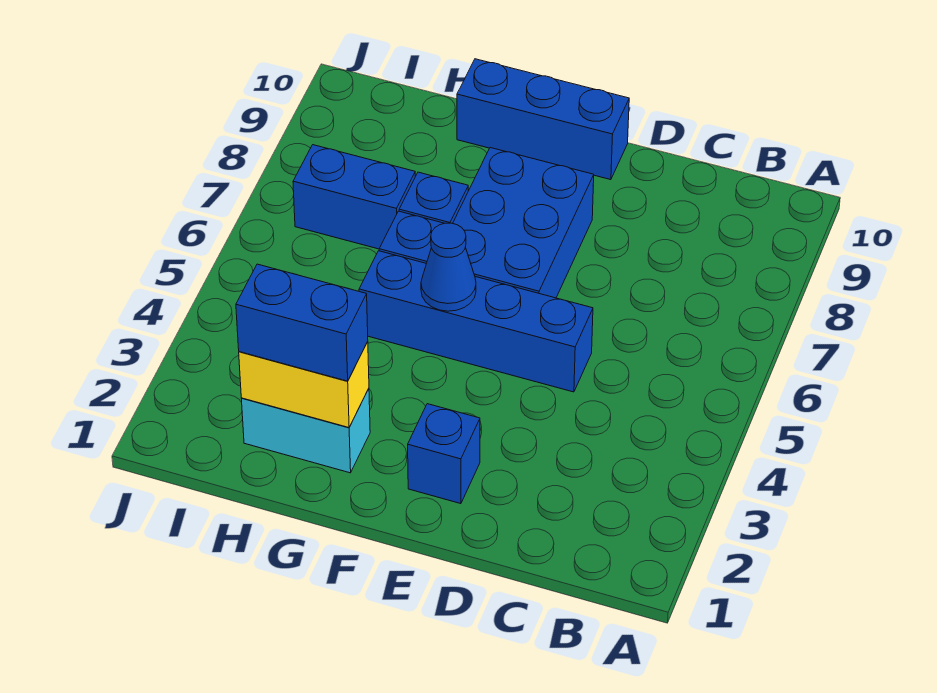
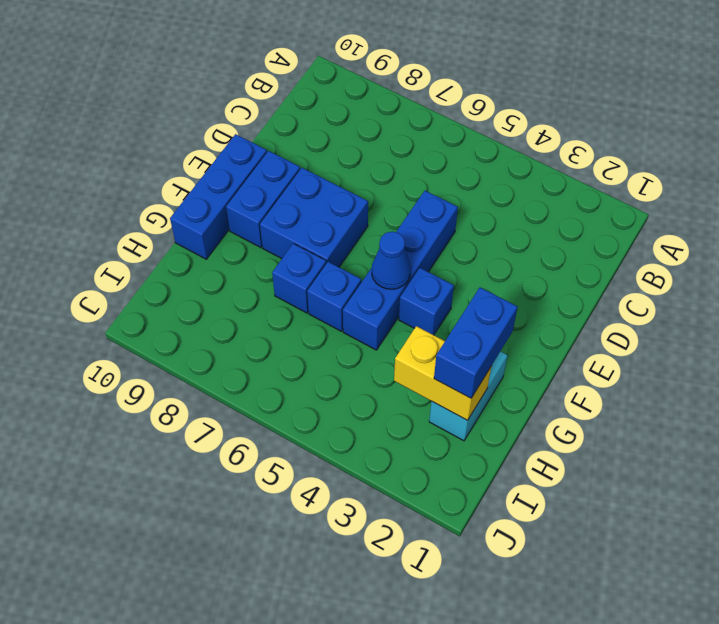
blue 1x1 brick [408,404,480,504] -> blue 1x1 brick moved to [399,268,454,335]
blue 2x3 brick [453,148,594,298] -> blue 2x2 brick [260,168,368,267]
yellow 1x2 brick [239,342,369,427] -> yellow 1x2 brick turned to [394,326,491,420]
blue 1x2 brick [293,145,415,249] -> blue 1x2 brick moved to [226,151,300,248]

